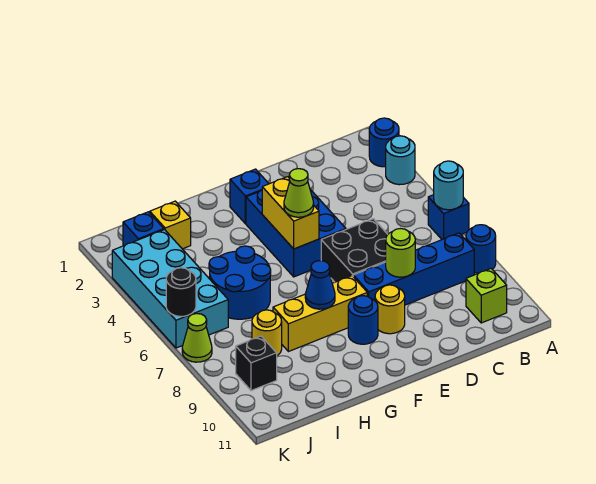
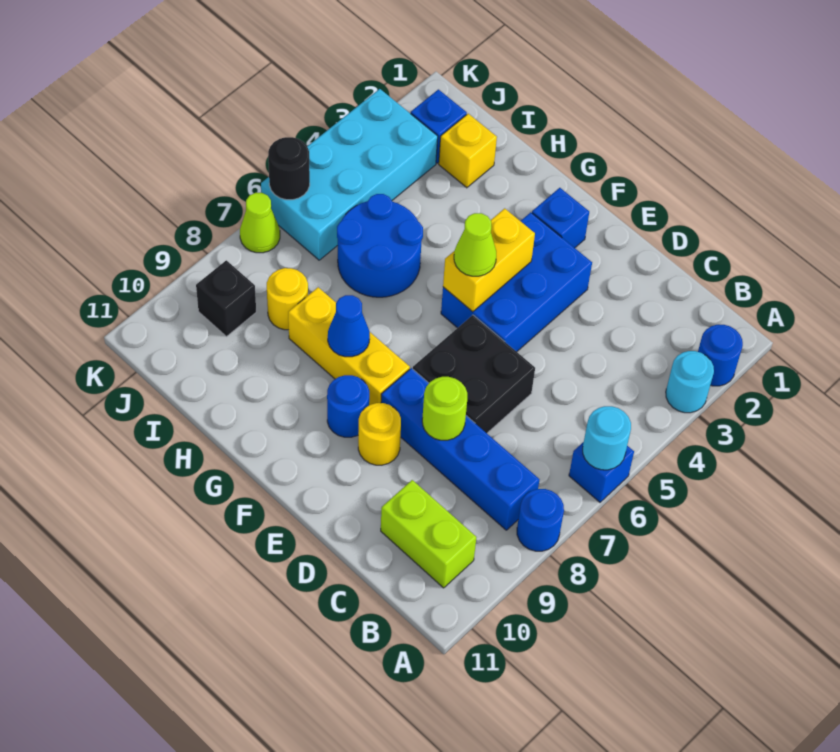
lime 1x1 brick [466,269,507,323] -> lime 1x2 brick [381,480,476,588]

